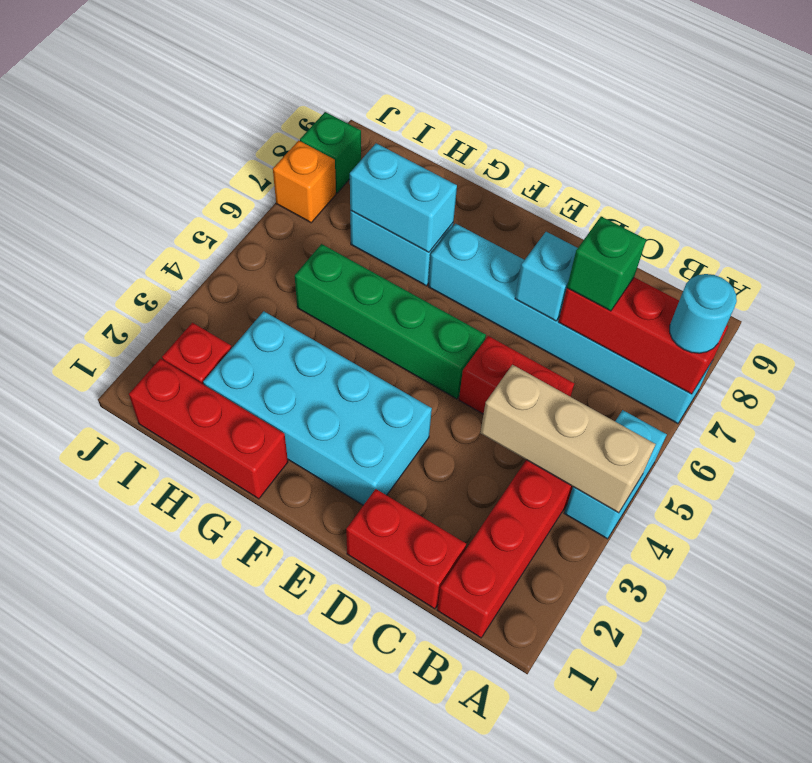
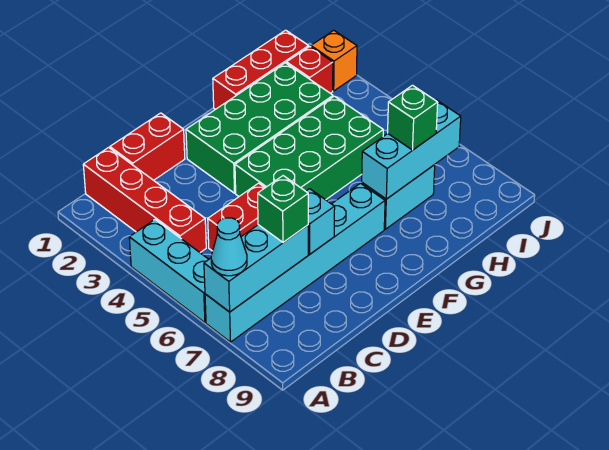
cyan 1x2 brick [564,410,667,539] -> cyan 1x3 brick [129,220,209,323]
tan 1x3 brick [480,365,656,513] -> none
red 1x3 brick [559,277,728,394] -> cyan 1x3 brick [204,225,308,312]
cyan 1x1 round brick [670,274,737,353] -> cyan 1x1 cone [211,218,247,276]
cyan 2x4 brick [203,311,432,505] -> green 2x4 brick [186,63,333,193]
green 1x4 brick [295,244,486,399] -> green 2x4 brick [235,96,383,200]
cyan 1x2 brick [350,143,457,252] -> cyan 1x3 brick [362,100,461,199]
orange 1x1 brick [273,141,336,223] -> orange 1x1 brick moved to [311,30,357,91]
green 1x1 brick [300,112,361,193] -> green 1x1 brick moved to [388,85,438,150]

